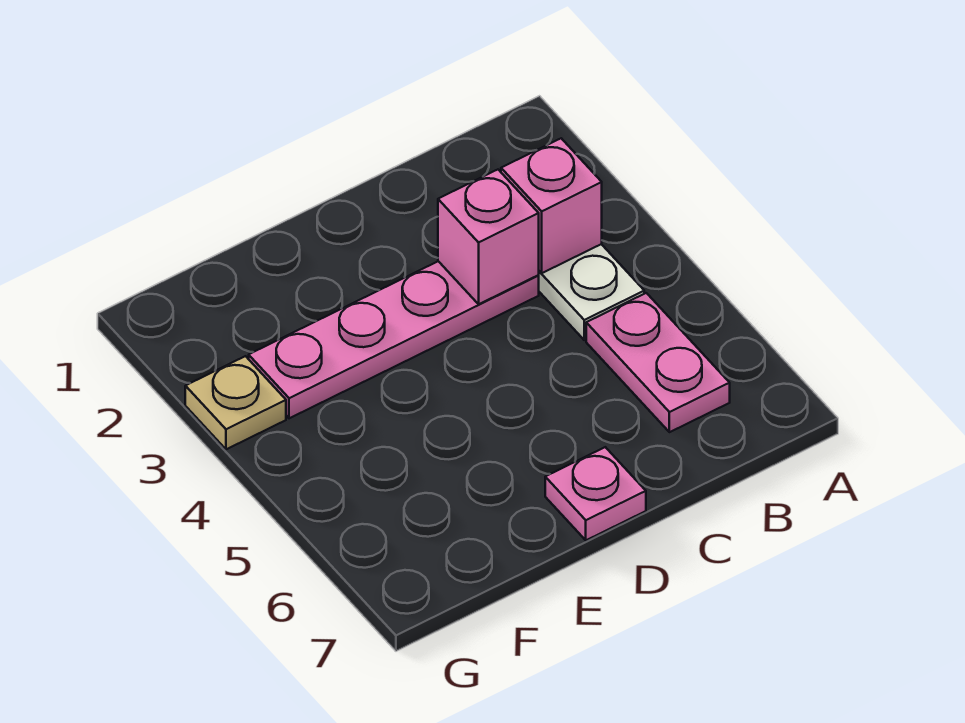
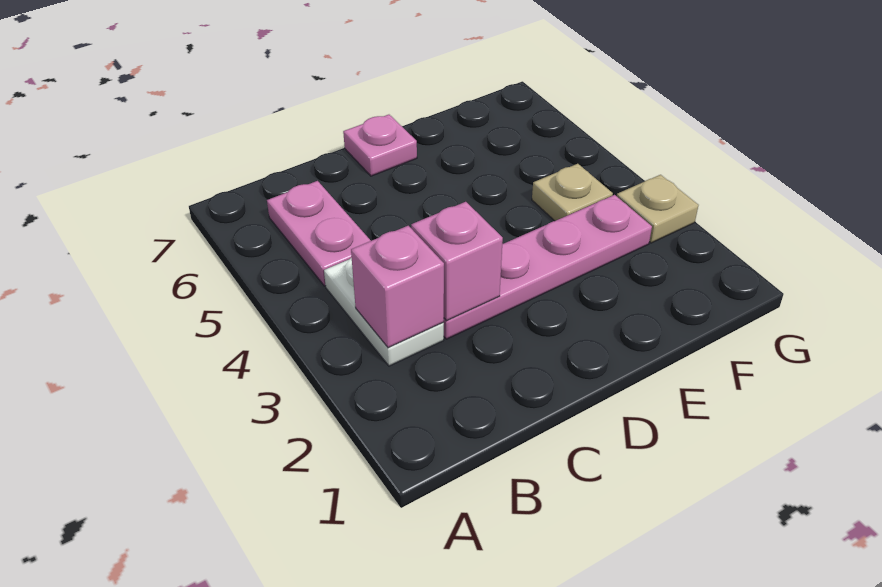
none -> tan 1x1 plate [532,164,613,221]

